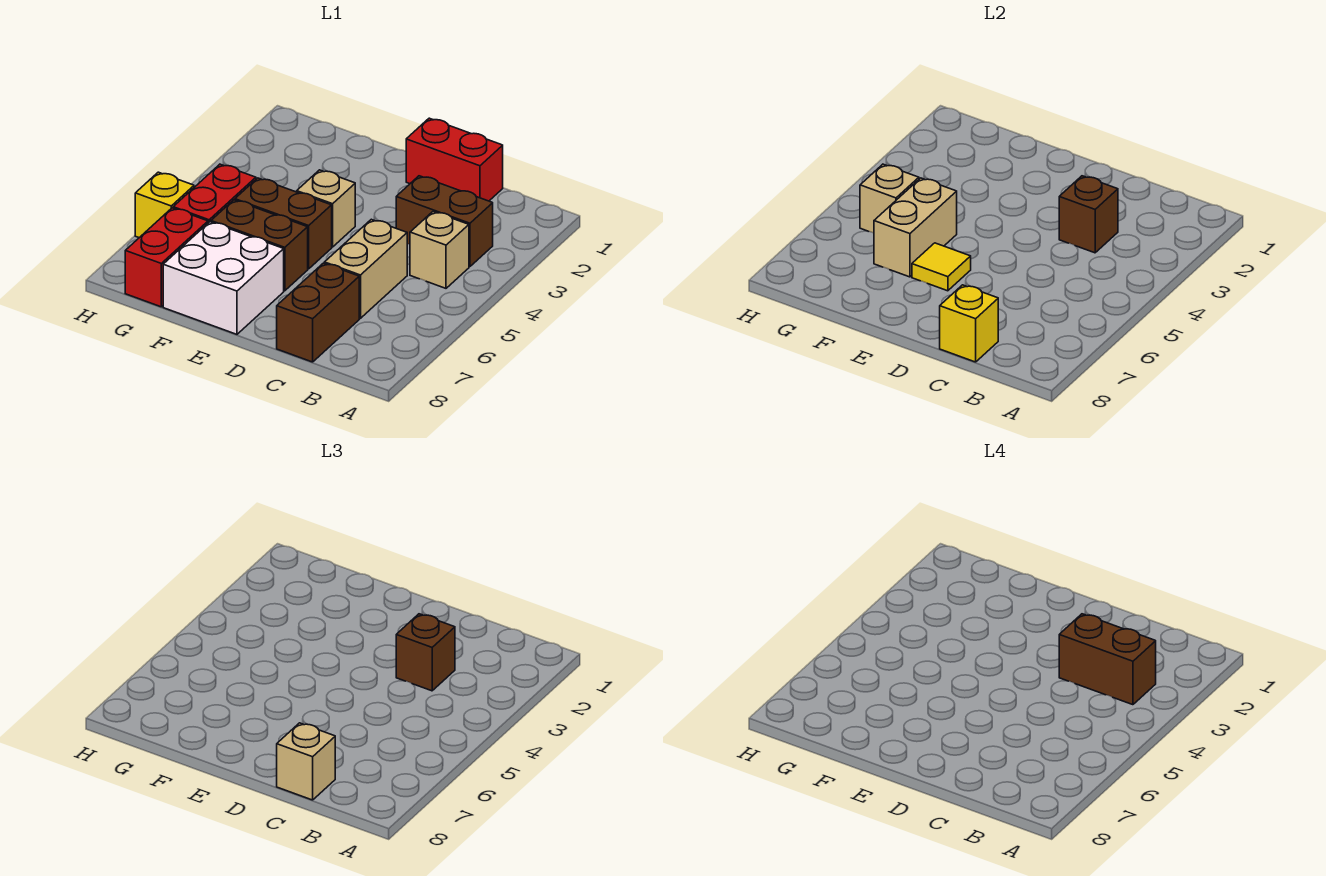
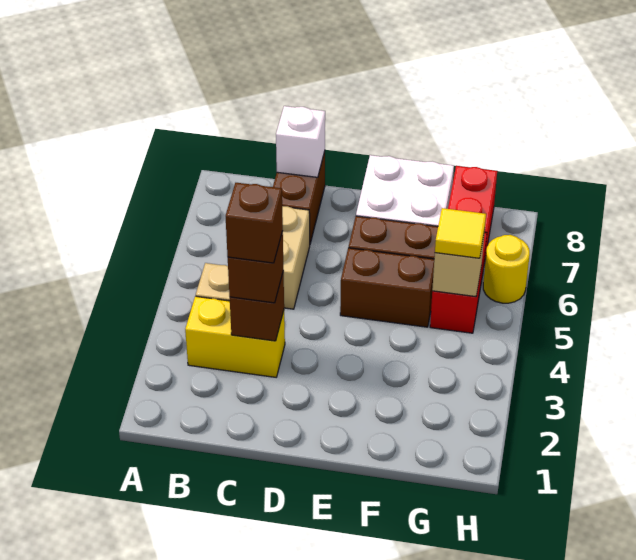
brown 1x2 brick [396,176,493,267] -> yellow 1x2 brick [185,296,285,377]
brown 1x2 brick [1059,614,1156,705] -> brown 1x1 brick [226,183,283,263]
red 1x2 brick [406,118,503,201] -> none
yellow 1x1 brick [940,285,998,362] -> white 1x1 brick [276,106,325,177]
tan 1x1 brick [277,723,335,800] -> none
tan 1x1 brick [297,170,355,247] -> none
yellow 1x1 tile [912,243,971,291] -> yellow 1x1 tile moved to [435,208,486,258]
tan 1x2 brick [874,178,957,277] -> none
yellow 1x1 brick [135,172,194,238] -> yellow 1x1 round brick [483,235,530,303]

